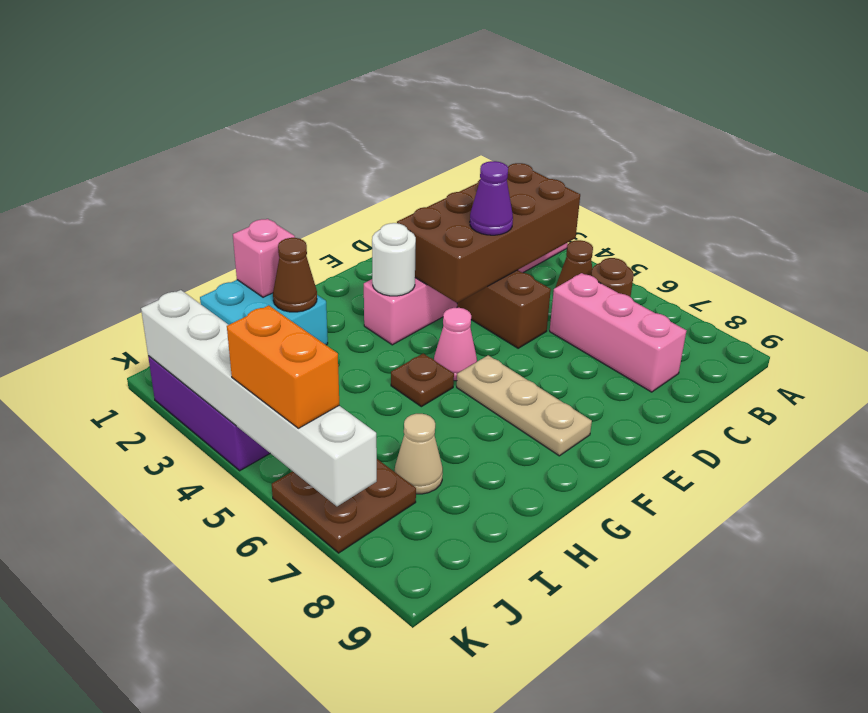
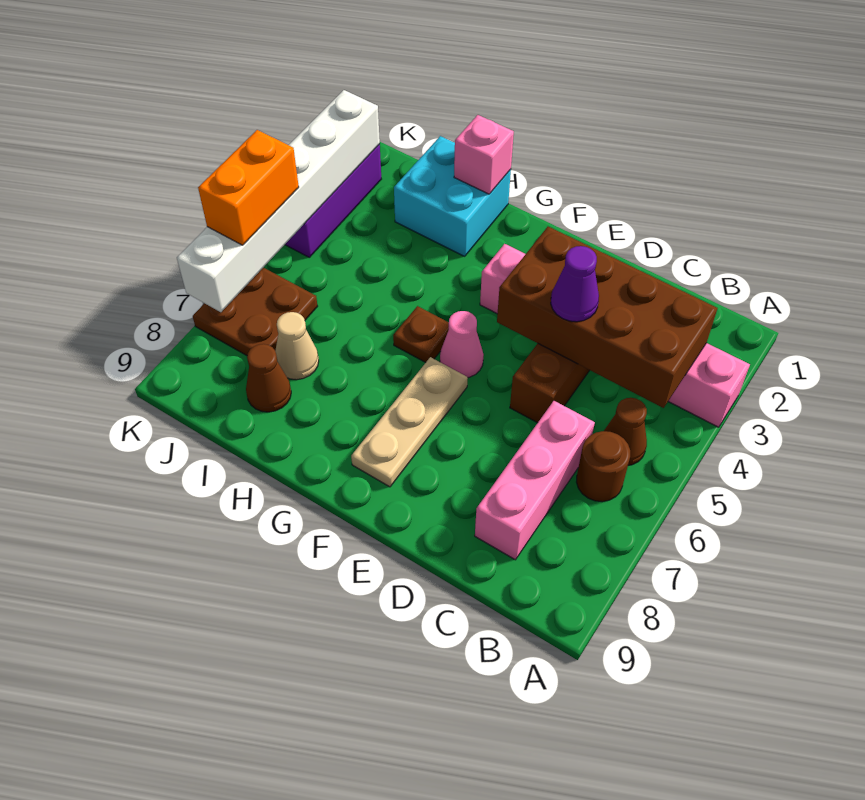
white 1x1 round brick [372,223,416,296] -> none
brown 1x1 cone [273,238,317,312] -> brown 1x1 cone moved to [246,344,291,412]

